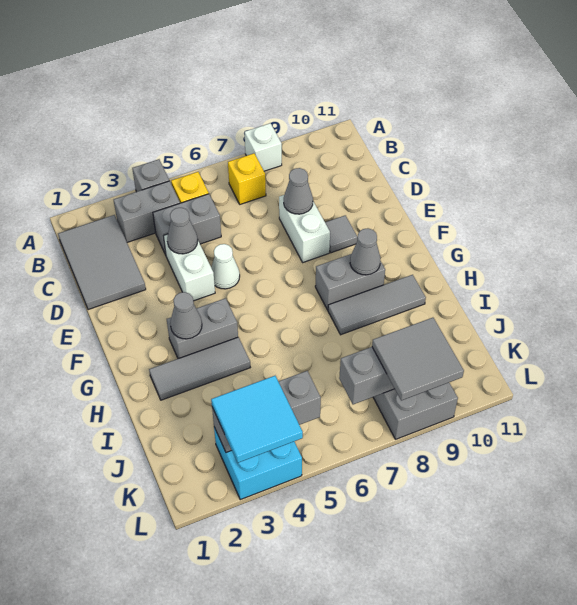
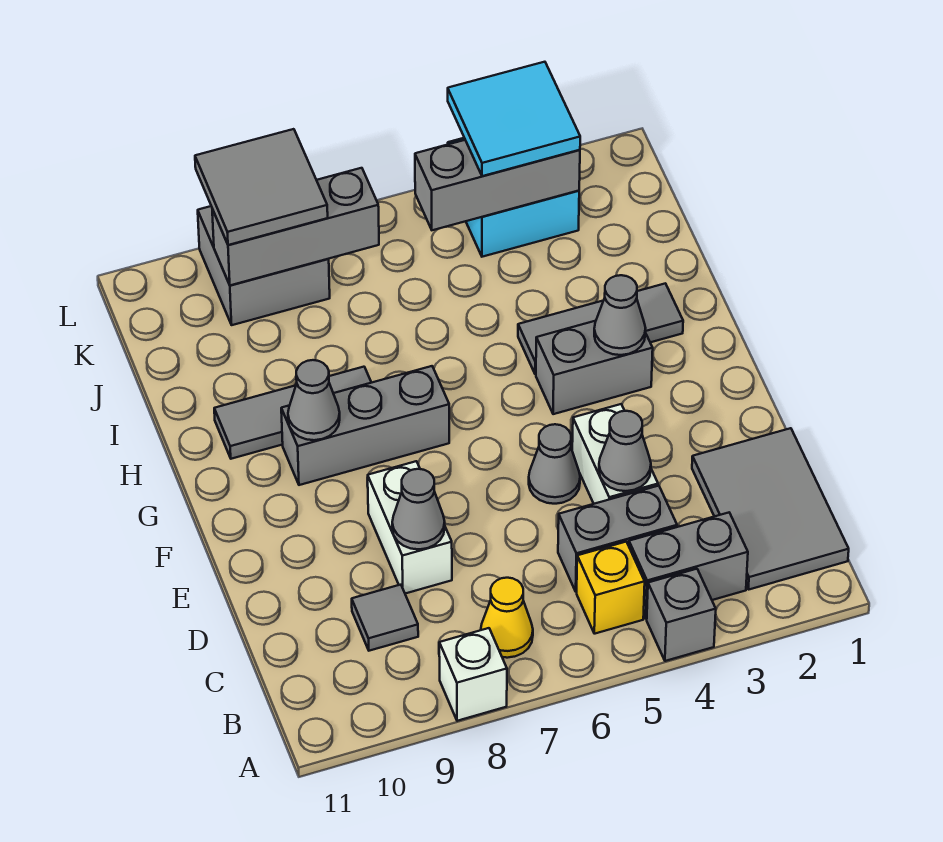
yellow 1x1 brick [228,153,266,204] -> yellow 1x1 cone [481,578,533,658]
white 1x1 cone [211,244,240,289] -> grey 1x1 cone [529,424,580,504]
grey 1x1 tile [325,215,357,253] -> grey 1x1 tile moved to [352,585,418,651]
grey 1x2 brick [315,254,385,310] -> grey 1x3 brick [281,366,449,485]

